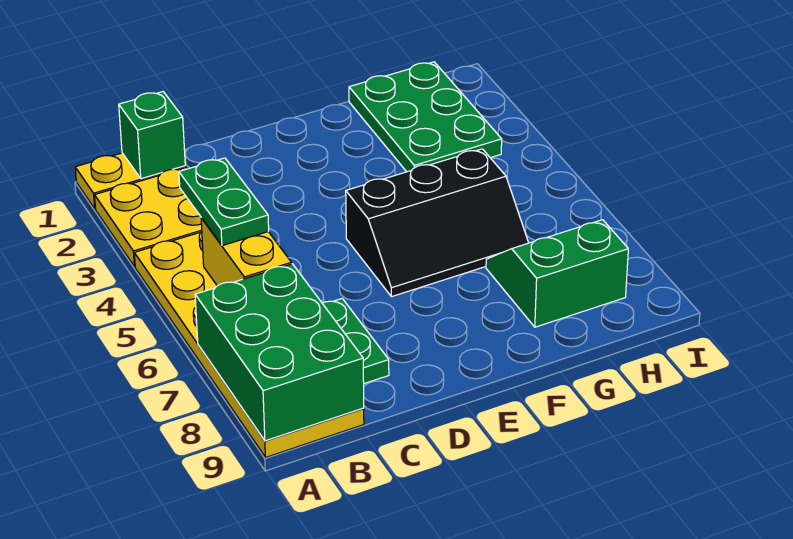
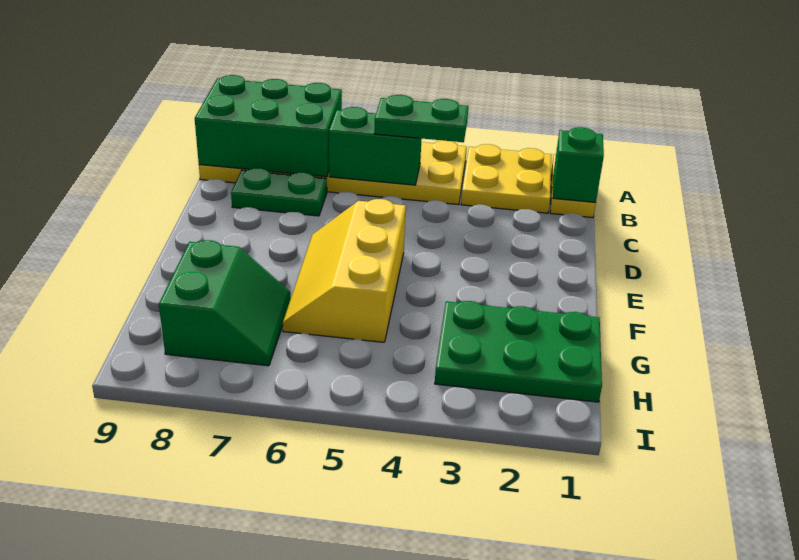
yellow 1x2 brick [201,218,292,286] -> green 1x2 brick [329,107,422,185]
black 2x3 slope [346,149,528,297] -> yellow 2x3 slope [283,199,406,342]

